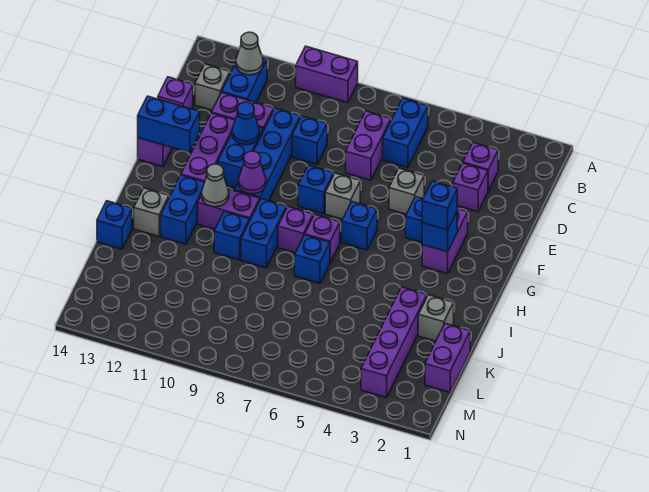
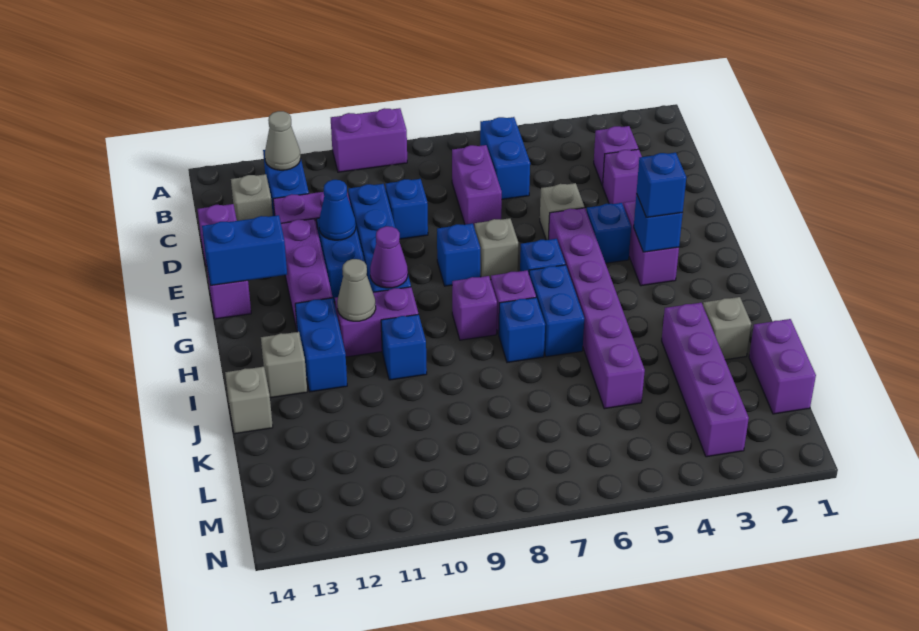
none -> purple 1x6 brick [548,208,645,409]
blue 1x2 brick [241,199,286,268] -> blue 1x2 brick moved to [529,265,584,357]
blue 1x1 brick [97,201,132,249] -> grey 1x1 brick [225,367,273,434]

